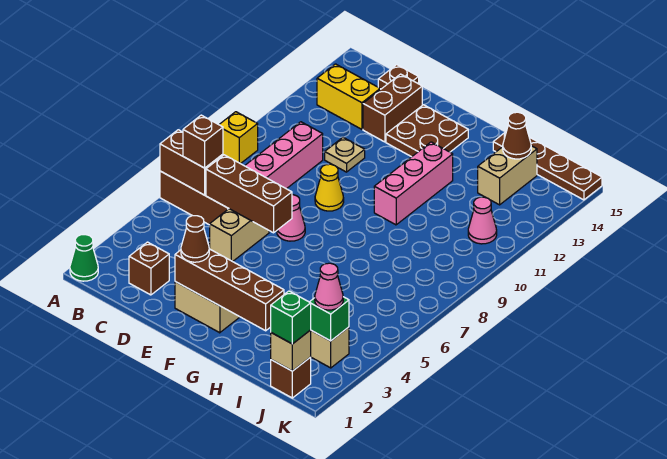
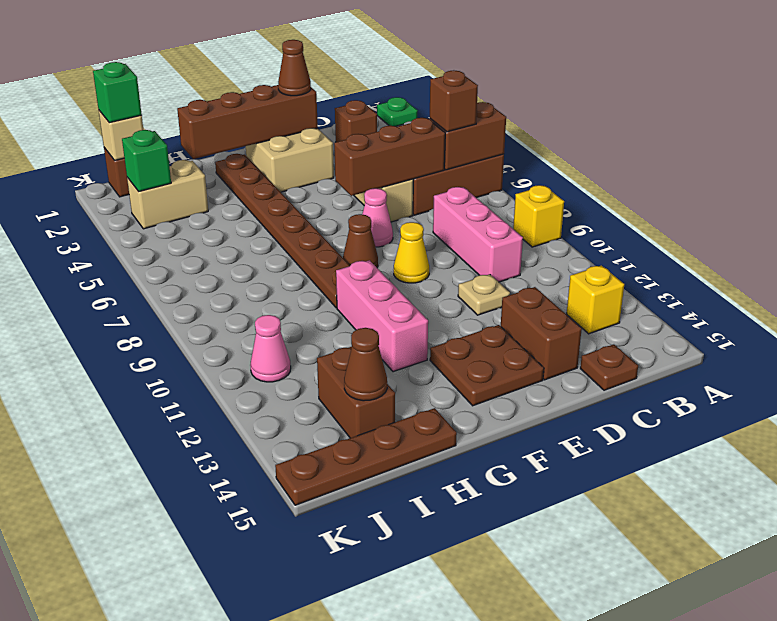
green 1x1 cone [70,235,98,281] -> green 1x1 plate [377,97,418,126]
yellow 1x2 brick [317,64,380,129] -> yellow 1x1 brick [567,265,624,334]
none -> brown 1x1 cone [343,214,378,267]
none -> brown 1x8 plate [215,154,350,308]
tan 1x2 brick [478,146,537,205] -> brown 1x2 brick [317,347,395,438]
pink 1x1 cone [315,263,343,310] -> none

